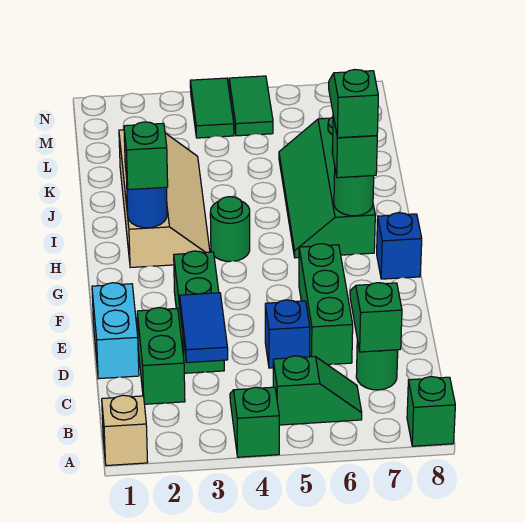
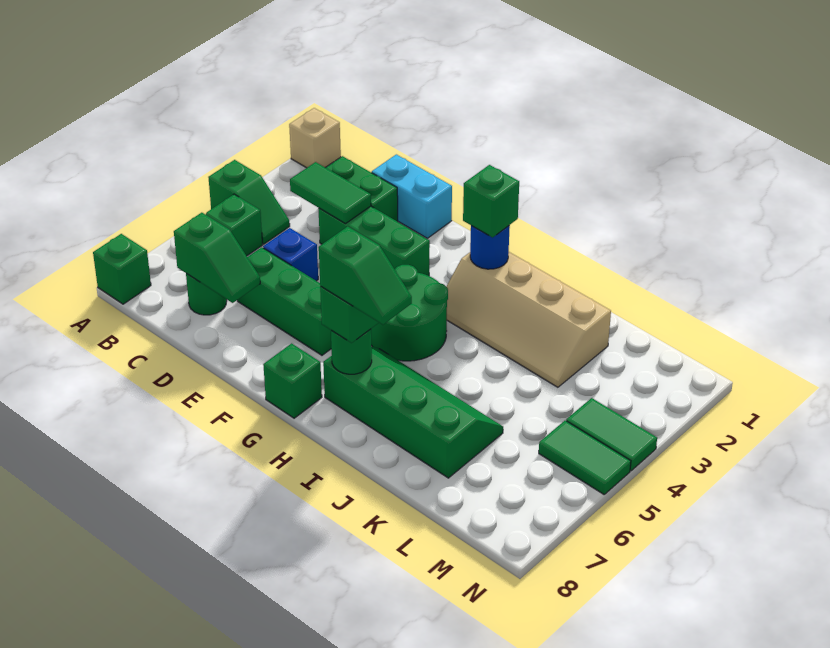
blue 1x2 tile [180,293,228,362] -> green 1x2 tile [290,162,371,224]
blue 1x1 brick [377,213,422,279] -> green 1x1 brick [263,343,322,418]
green 1x1 round brick [210,197,250,261] -> green 2x2 round brick [371,265,448,361]

